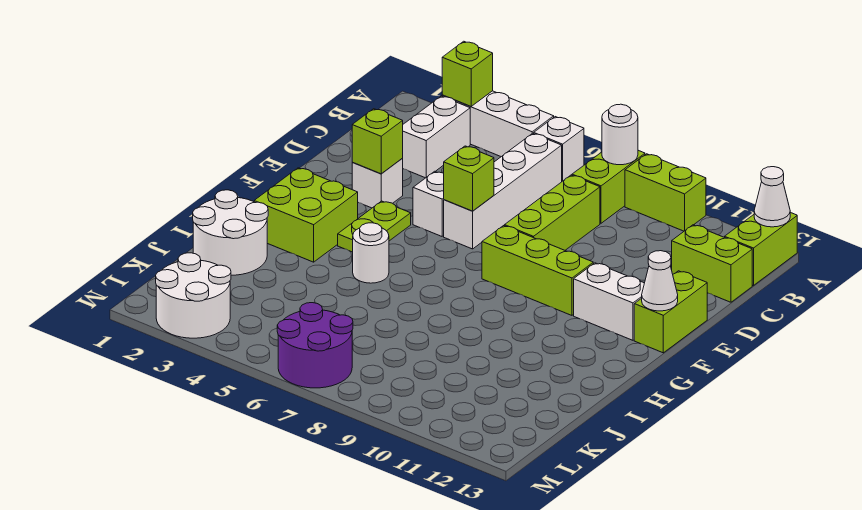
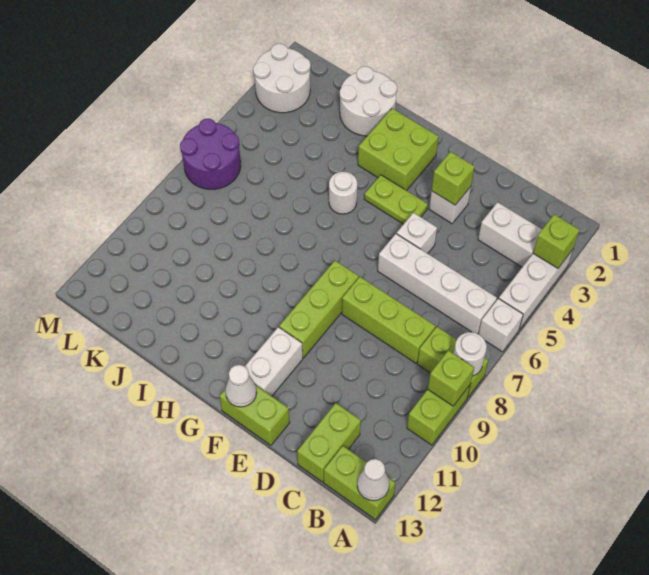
lime 1x1 brick [444,146,494,211] -> lime 1x1 brick moved to [428,350,474,406]

